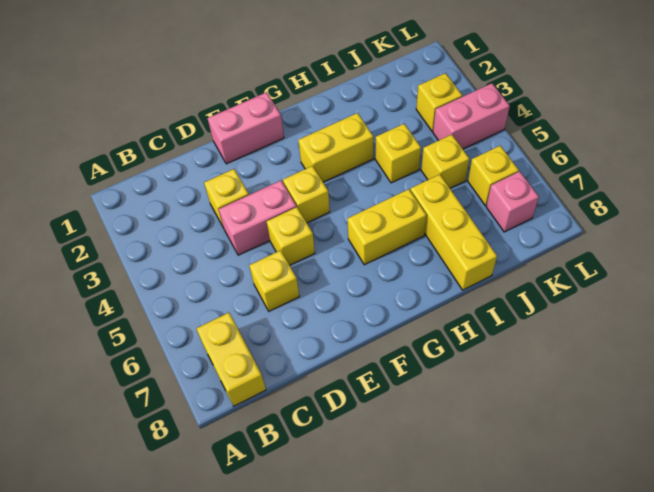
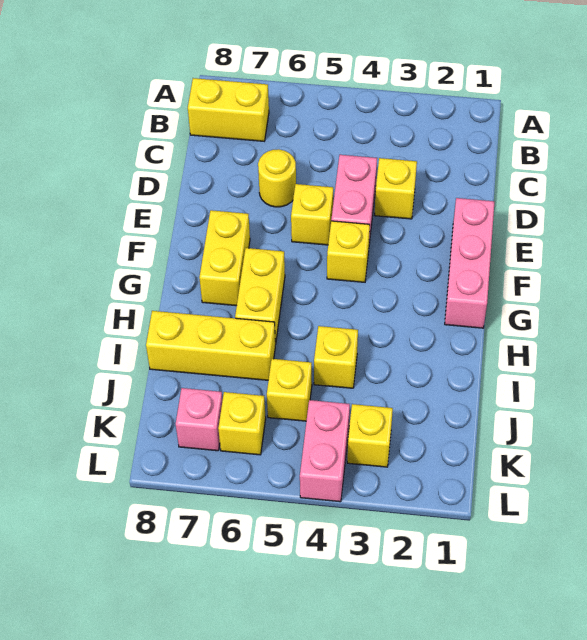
yellow 1x1 brick [249,250,299,311] -> yellow 1x1 round brick [258,149,296,207]
pink 1x2 brick [207,92,284,164] -> pink 1x3 brick [445,198,494,328]
yellow 1x2 brick [298,113,373,182] -> yellow 1x2 brick moved to [199,210,250,306]

